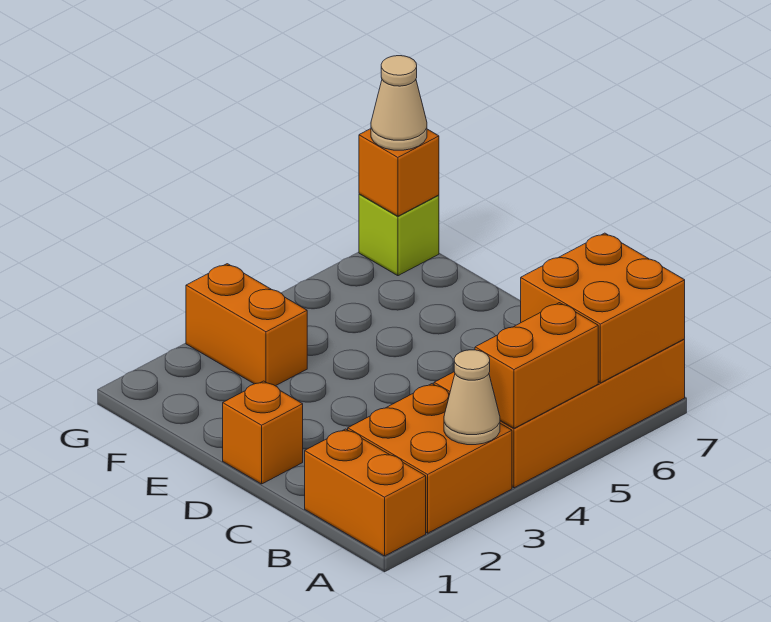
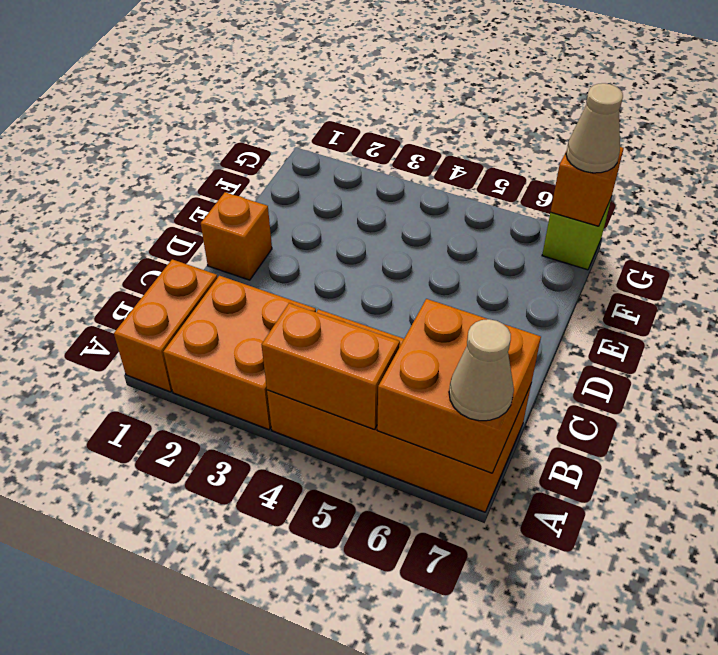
tan 1x1 cone [444,350,500,445] -> tan 1x1 cone moved to [449,319,514,421]
orange 1x2 brick [186,264,307,386] -> none

